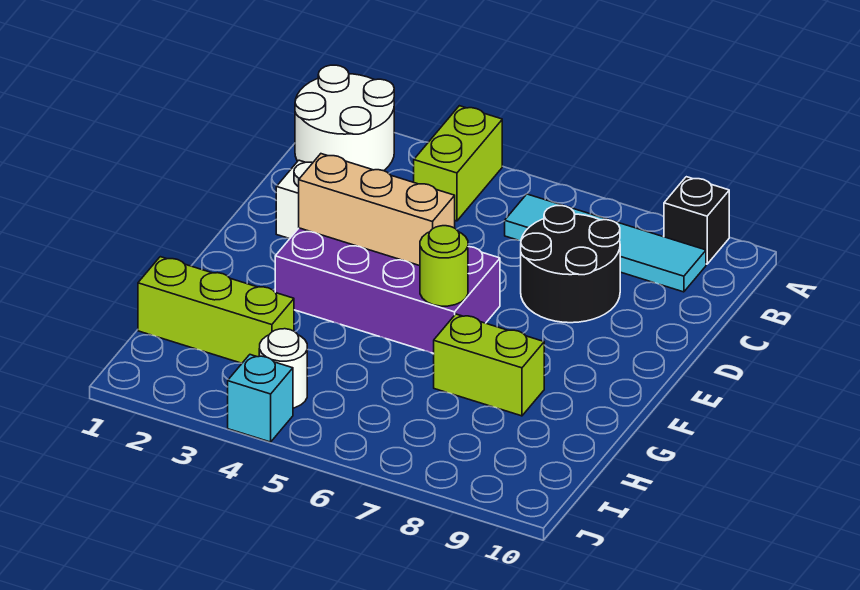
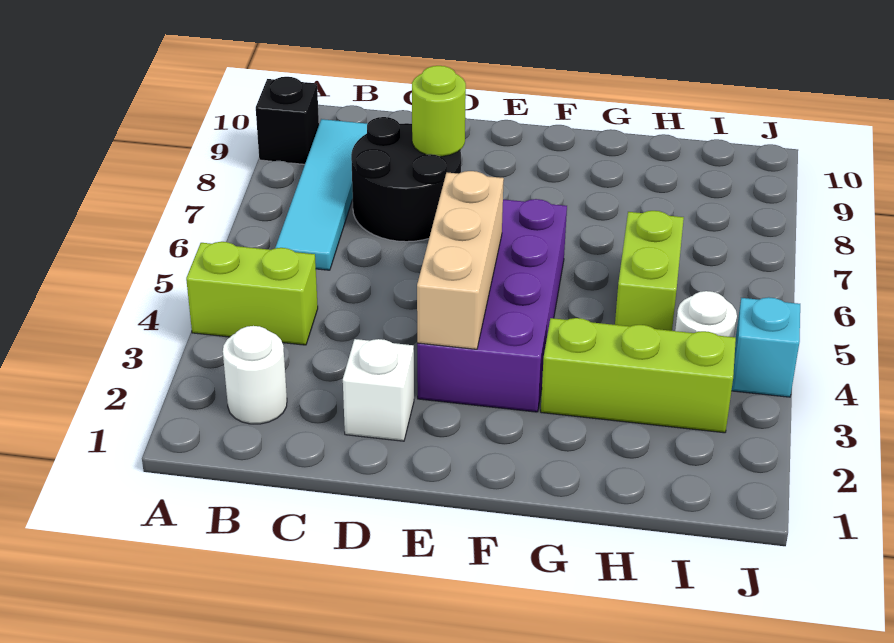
white 2x2 round brick [295,65,394,171] -> white 1x1 round brick [223,326,287,424]
lime 1x1 round brick [420,226,468,306] -> lime 1x1 round brick moved to [412,66,466,156]
lime 1x2 brick [434,314,544,416] -> lime 1x2 brick moved to [615,211,684,331]
lime 1x3 brick [138,257,294,363] -> lime 1x3 brick turned to [541,318,736,433]

